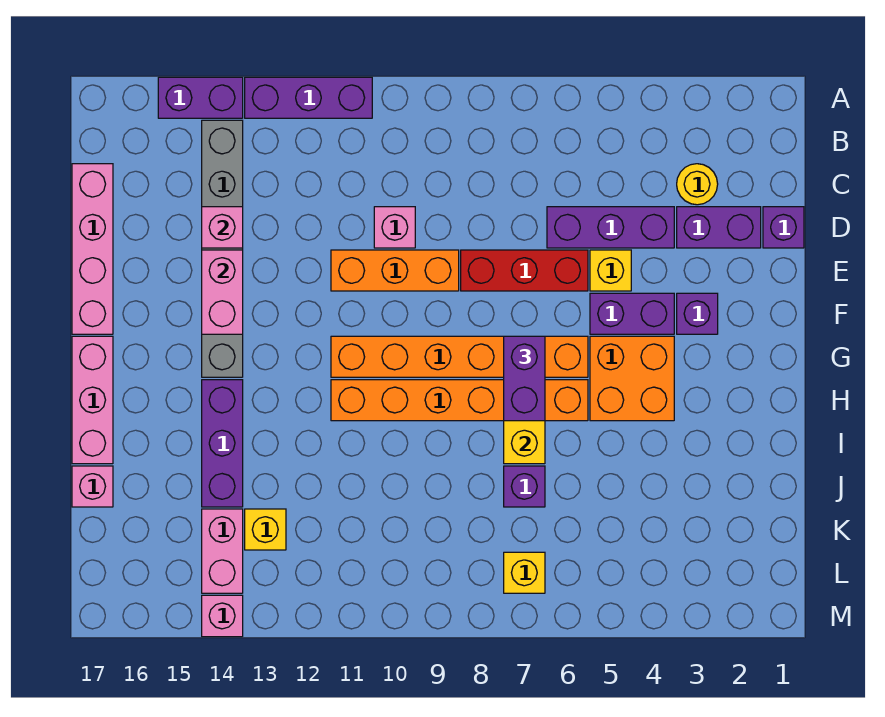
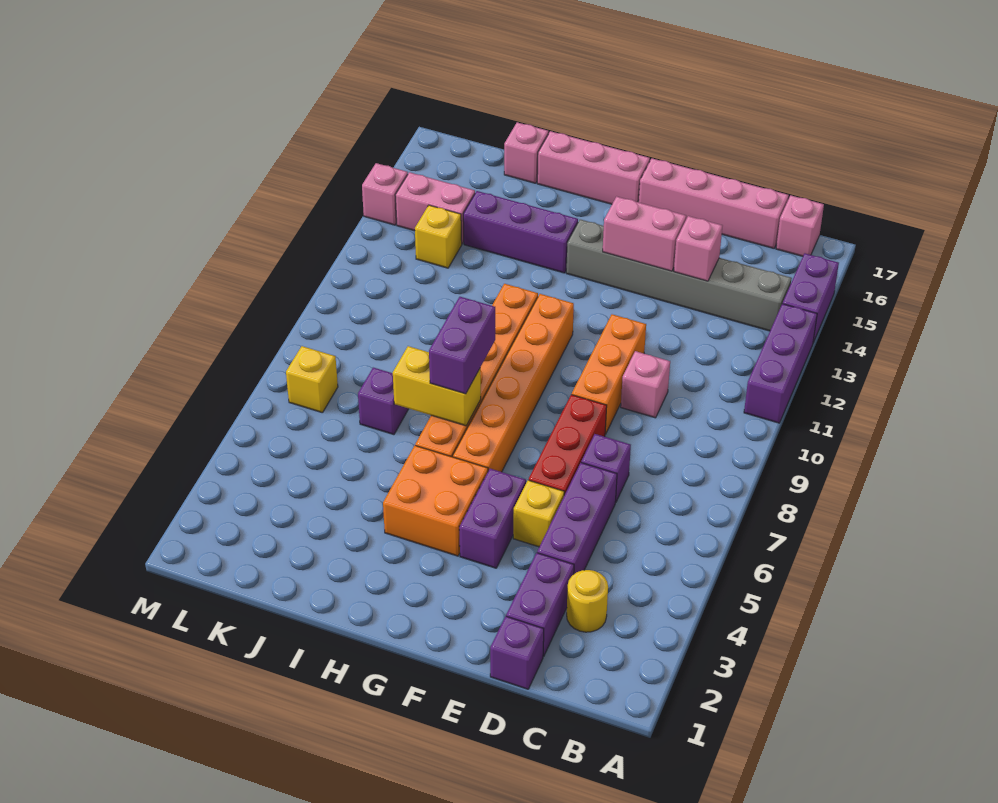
none -> pink 1x1 brick [776,195,824,256]
purple 1x1 brick [677,293,718,334] -> purple 1x1 brick moved to [581,434,631,503]
purple 1x2 brick [504,336,545,421] -> purple 1x2 brick turned to [429,297,495,394]

